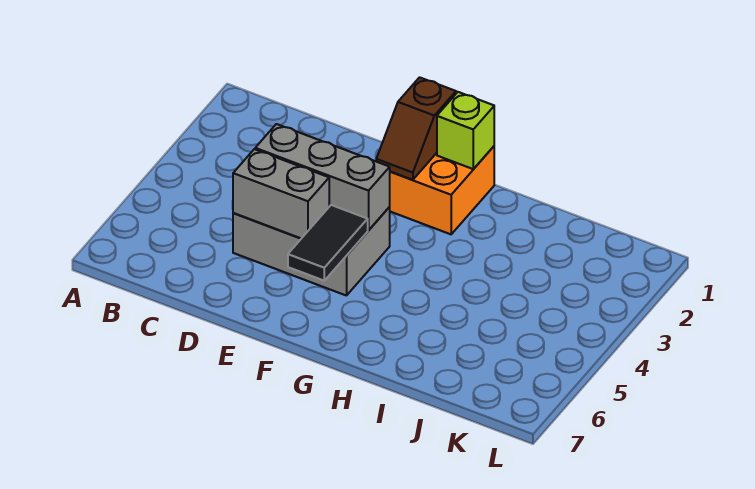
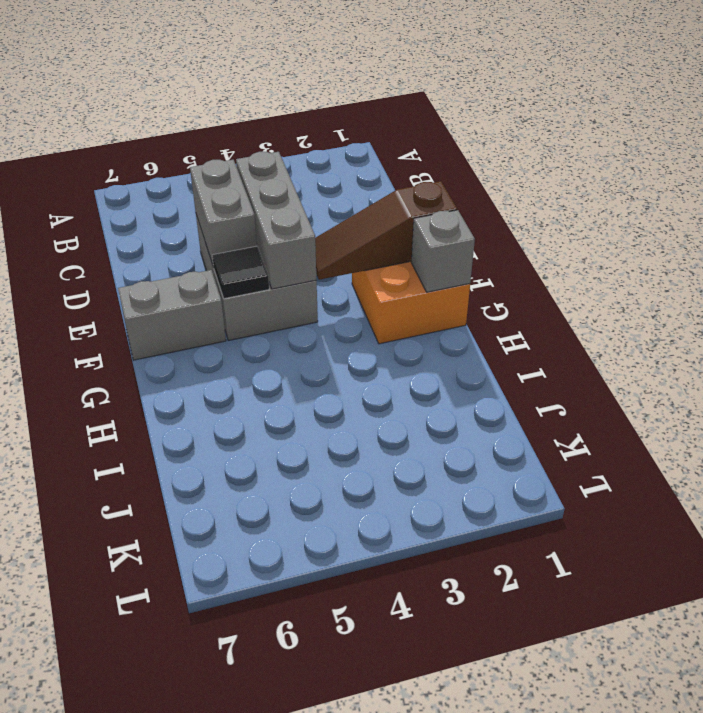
brown 1x2 slope [376,77,456,180] -> brown 1x3 slope [315,181,457,280]
black 1x2 tile [288,205,368,281] -> black 1x1 tile [212,246,269,299]
none -> grey 1x2 brick [118,270,226,360]
lime 1x1 brick [437,92,494,169] -> grey 1x1 brick [411,210,475,292]

